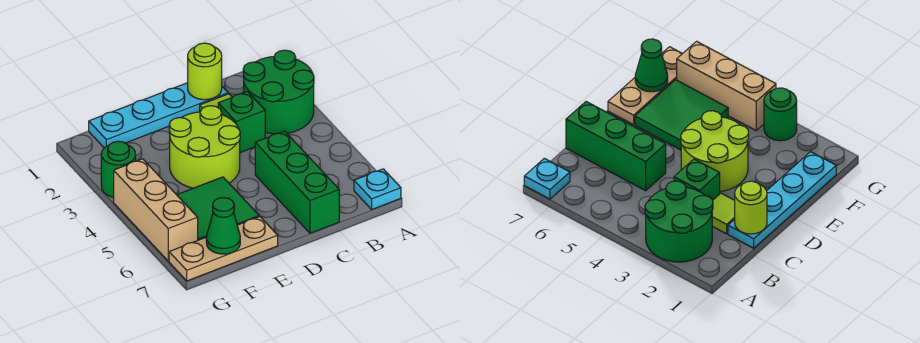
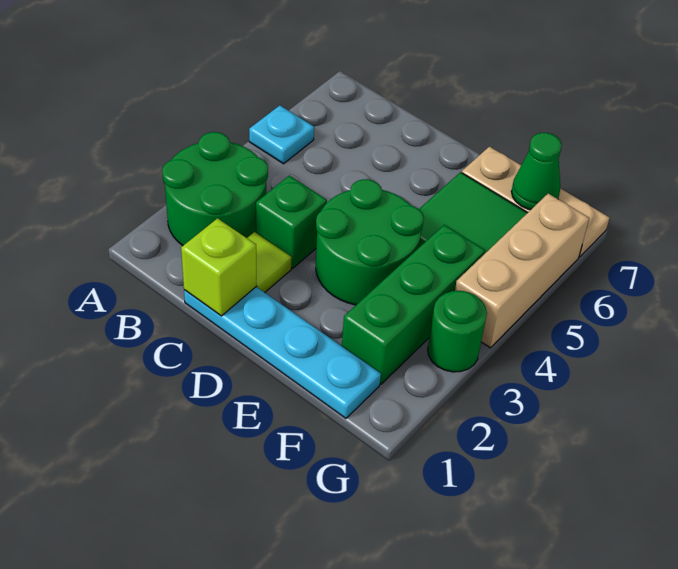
cyan 1x1 plate [354,169,401,209] -> cyan 1x1 plate moved to [249,105,314,164]
lime 1x1 round brick [188,43,222,100] -> lime 1x1 brick [181,218,256,316]
green 1x3 brick [255,131,339,233] -> green 1x3 brick moved to [342,225,485,384]
lime 2x2 round brick [169,106,240,188] -> green 2x2 round brick [316,179,424,305]

